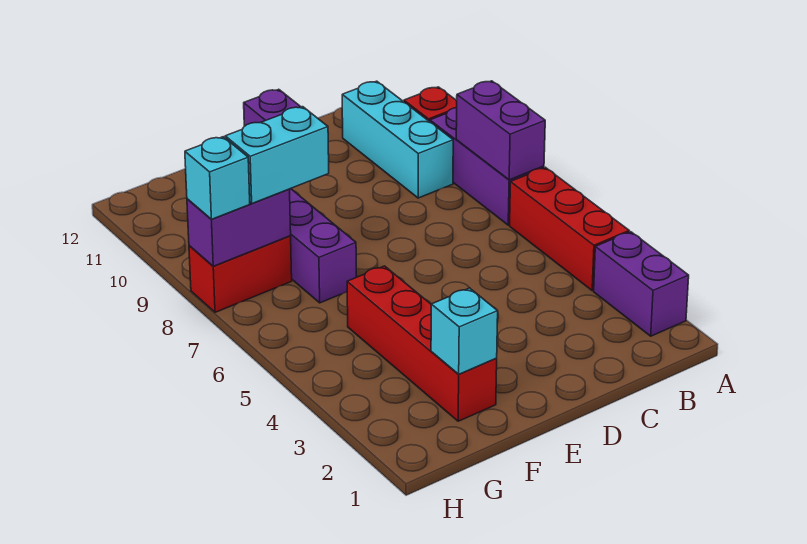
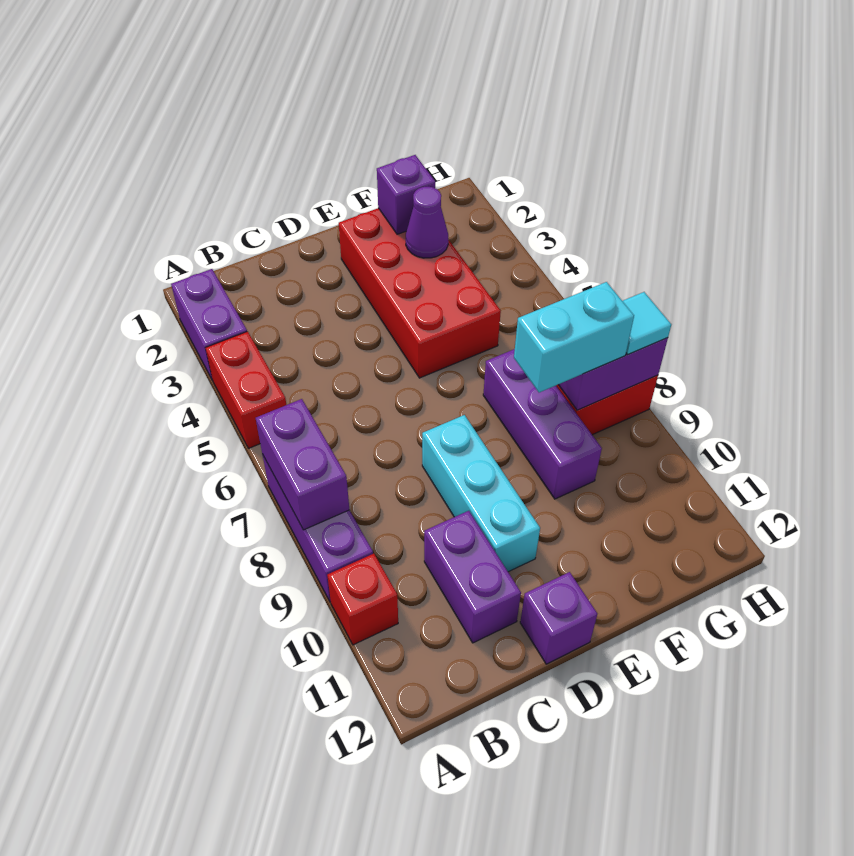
red 1x3 brick [510,167,629,291] -> red 1x2 brick [206,332,286,448]
cyan 1x3 brick [342,81,453,198] -> cyan 1x3 brick moved to [422,415,540,572]
none -> purple 1x2 brick [424,511,521,643]
red 1x4 brick [347,266,497,421] -> red 2x4 brick [339,208,501,378]
cyan 1x1 brick [431,288,498,374] -> purple 1x1 brick [377,155,435,234]
none -> purple 1x1 cone [406,187,448,258]
cyan 1x1 brick [185,137,250,219] -> cyan 1x1 tile [623,292,671,354]

